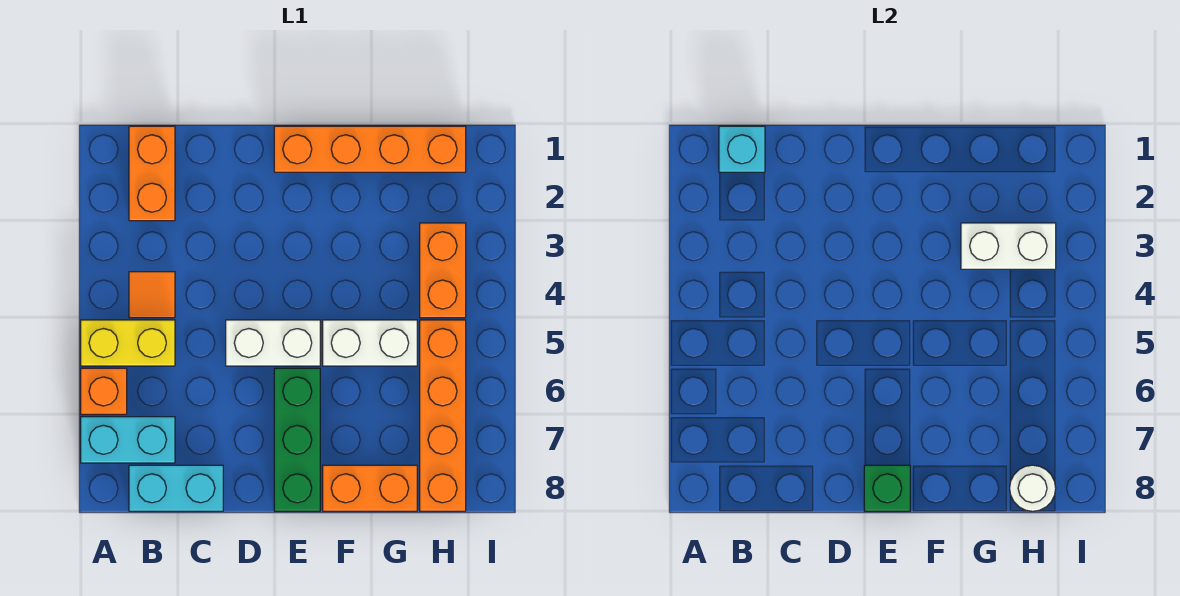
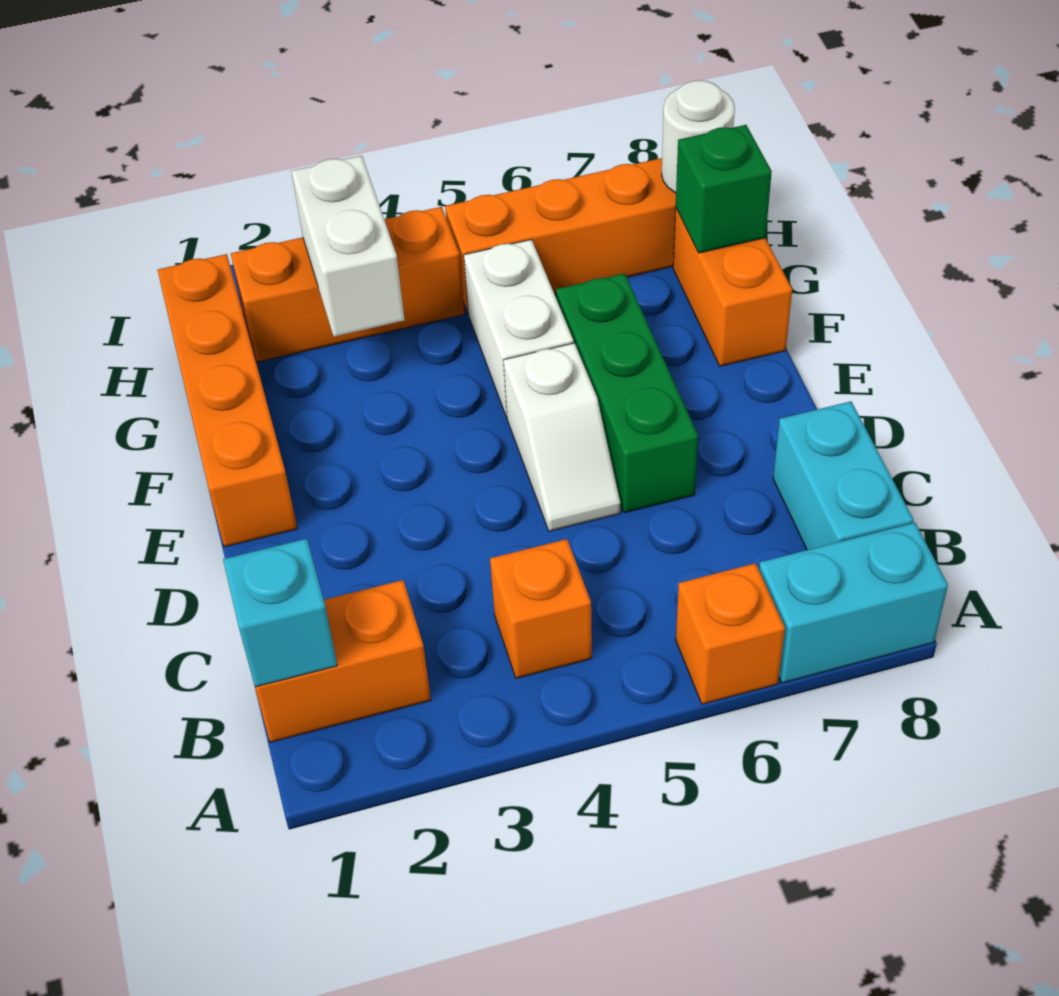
yellow 1x2 brick [81,320,175,366] -> none
cyan 1x2 brick [81,417,175,463] -> cyan 1x2 brick turned to [759,523,948,683]
orange 1x1 tile [129,272,175,318] -> orange 1x1 brick [490,539,592,678]
white 1x2 brick [226,320,320,366] -> white 1x2 slope [504,343,620,531]
green 1x3 brick [274,368,320,511] -> green 1x3 brick turned to [556,273,698,513]
green 1x1 brick [864,465,910,511] -> green 1x1 brick moved to [676,125,772,253]
orange 1x2 brick [420,223,466,318] -> orange 1x3 brick [231,207,464,362]

